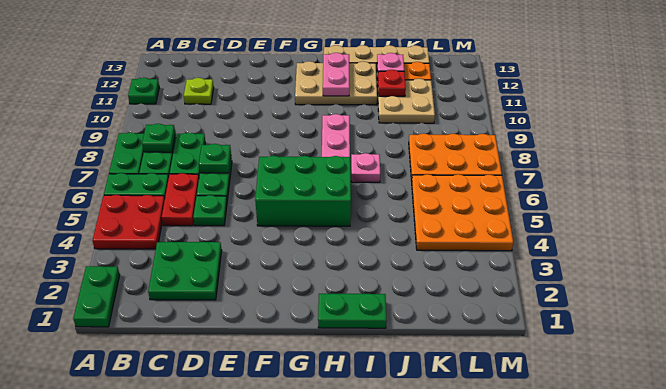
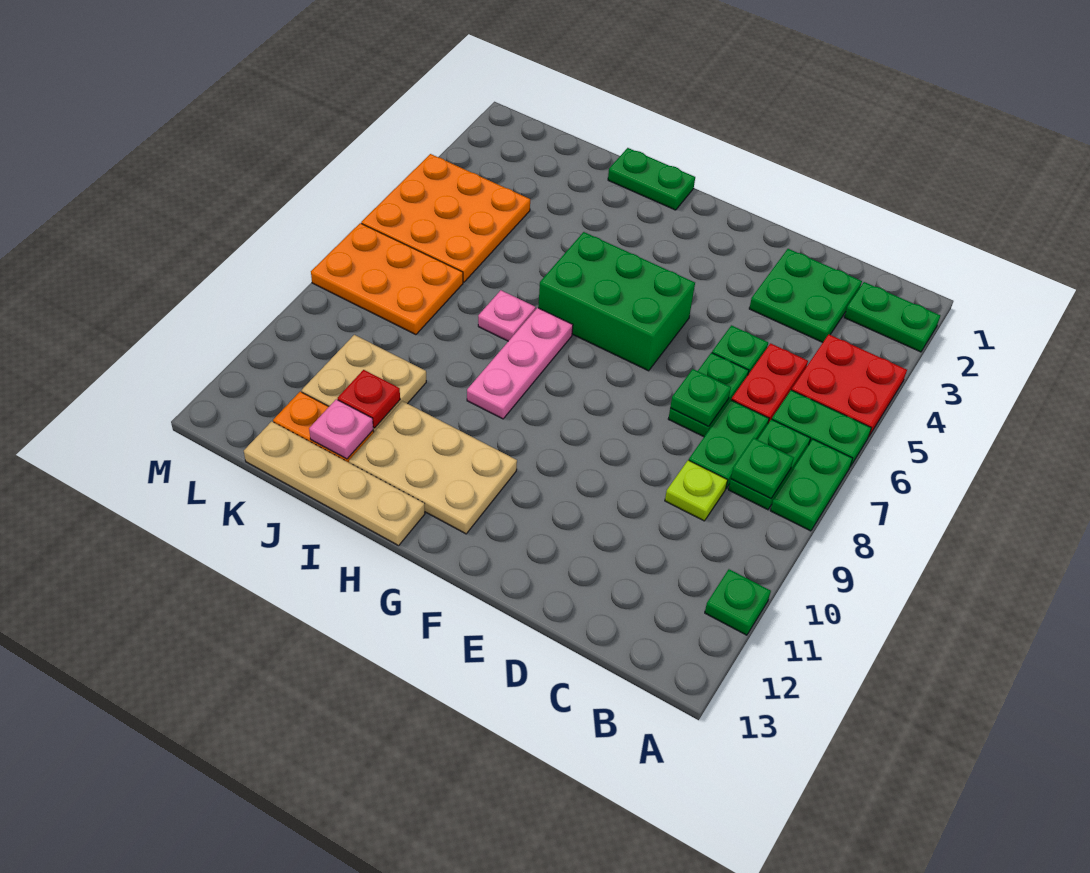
green 1x2 plate [73,266,120,327] -> green 1x2 plate turned to [844,282,940,352]
lime 1x1 plate [184,78,214,104] -> lime 1x1 plate moved to [665,460,727,521]
pink 1x2 plate [323,53,350,96] -> none

